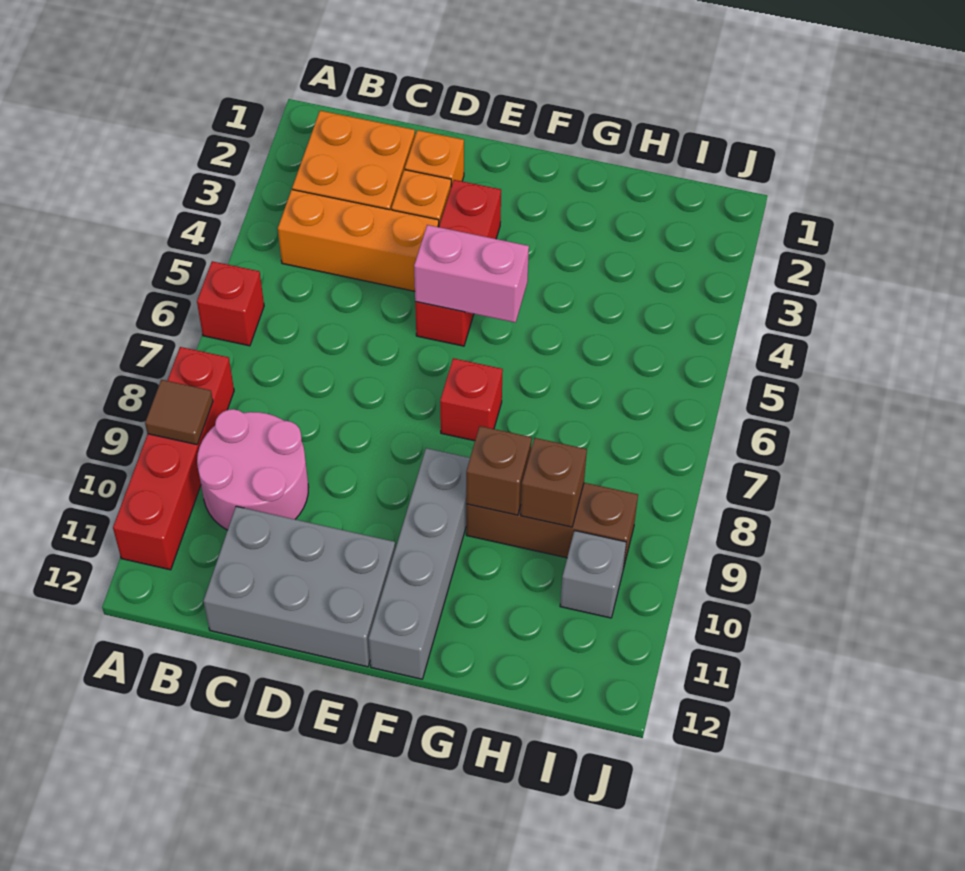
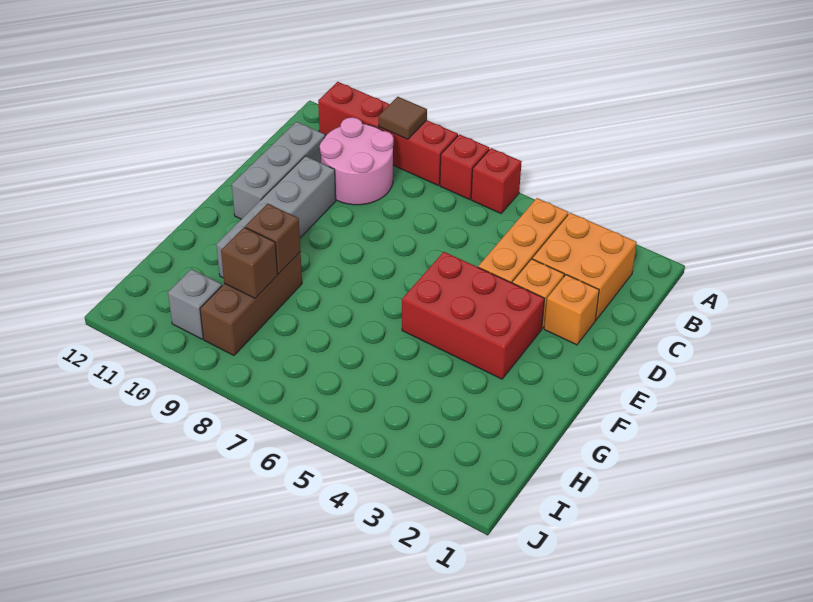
grey 2x3 brick [203,506,395,667] -> grey 1x3 brick [232,122,325,219]
red 1x3 brick [415,180,501,346] -> red 2x3 brick [402,252,545,379]
pink 1x2 brick [414,225,529,323] -> none
red 1x1 brick [440,358,503,441] -> red 1x1 brick moved to [440,134,489,199]
grey 1x4 brick [369,448,470,679] -> grey 1x4 brick turned to [216,156,336,278]

